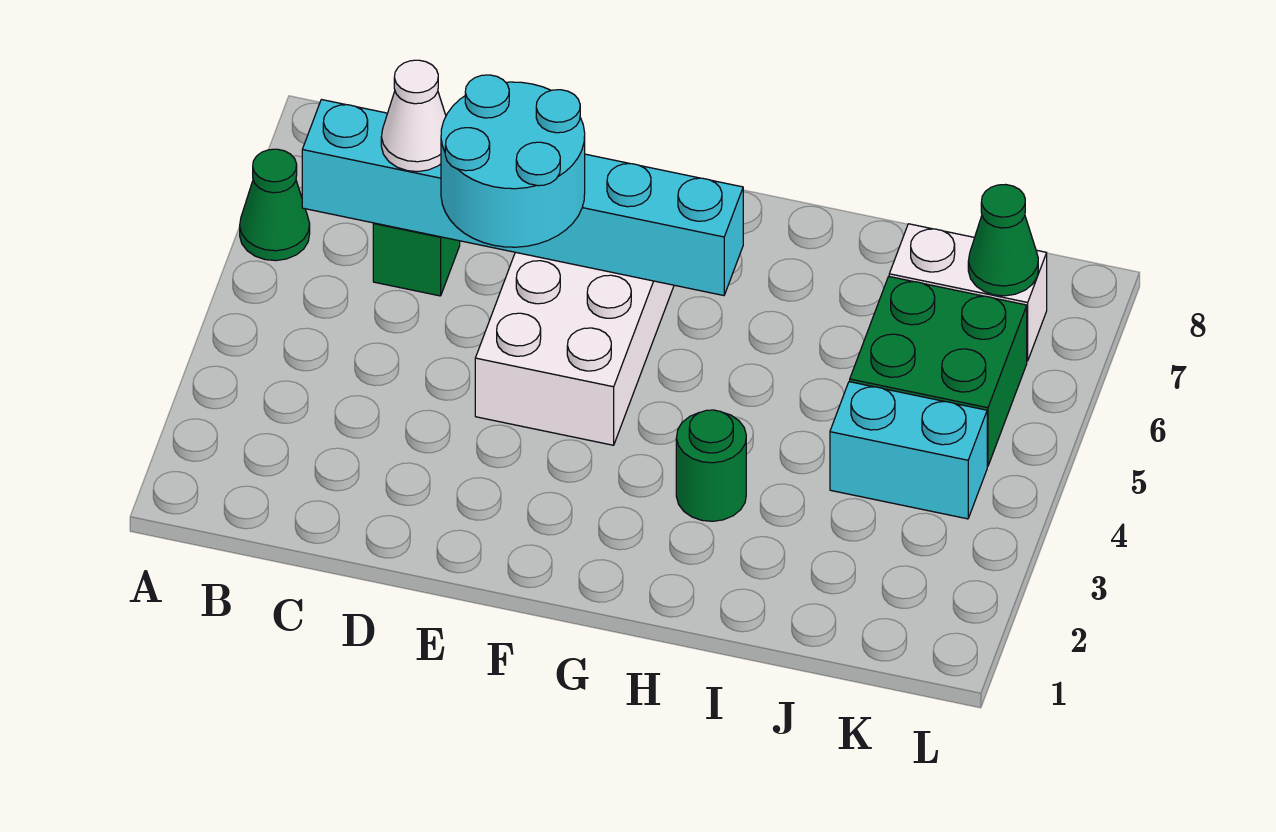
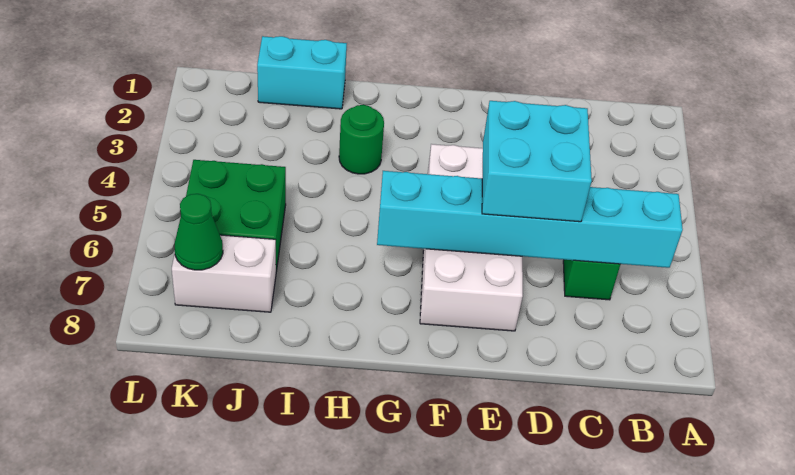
green 1x1 cone [240,149,310,261] -> none
white 1x1 cone [381,60,446,172] -> none
cyan 2x2 round brick [441,75,585,247] -> cyan 2x2 brick [482,101,592,222]
cyan 1x2 brick [830,382,987,519] -> cyan 1x2 brick moved to [257,36,347,109]

